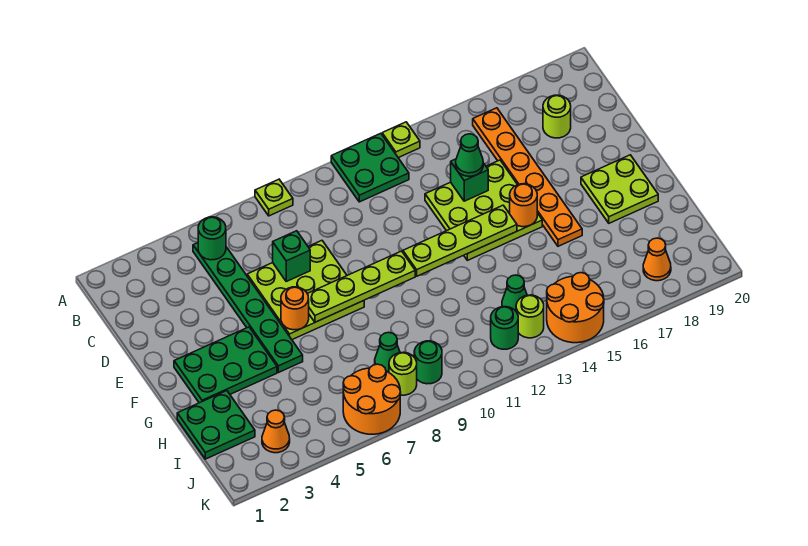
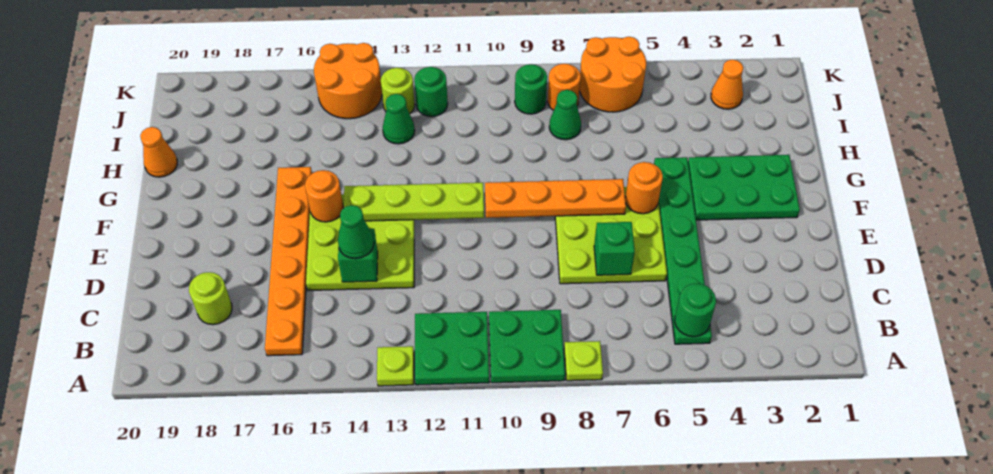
lime 1x4 plate [307,251,415,322] -> orange 1x4 plate [485,179,626,218]
lime 2x2 plate [581,155,658,223] -> none
green 2x2 plate [177,391,255,459] -> green 2x2 plate moved to [489,310,565,383]
lime 1x1 round brick [389,352,417,395] -> orange 1x1 round brick [548,64,581,110]
orange 1x1 cone [643,238,671,281] -> orange 1x1 cone moved to [140,127,177,177]

